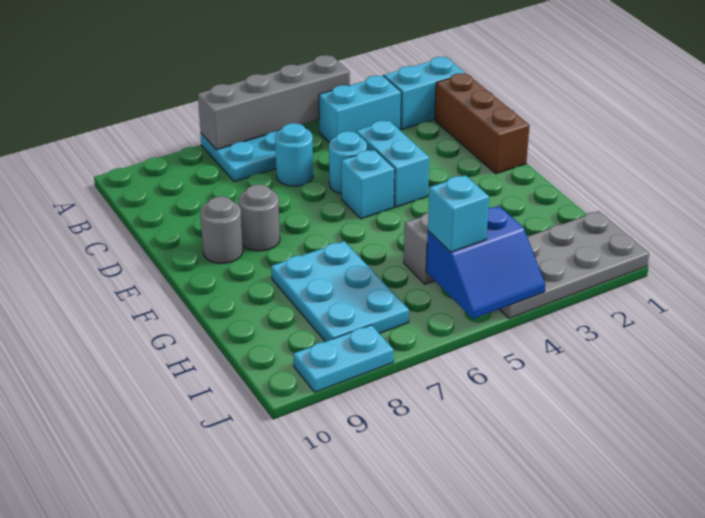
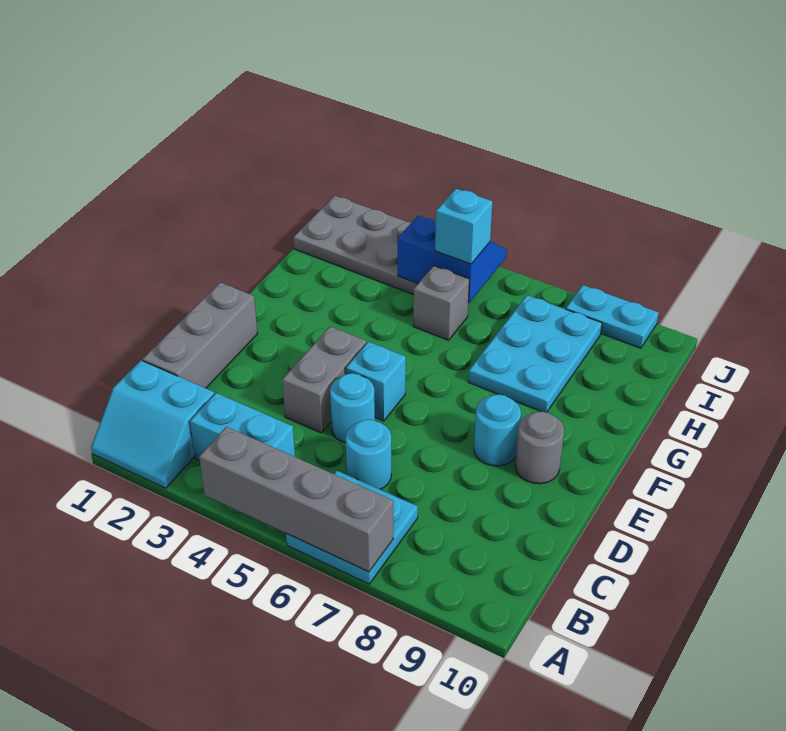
brown 1x3 brick [435,73,530,174] -> grey 1x3 brick [142,282,258,388]
cyan 1x2 brick [357,120,429,207] -> grey 1x2 brick [282,326,367,433]
grey 1x1 round brick [239,185,280,251] -> cyan 1x1 round brick [474,394,521,466]

